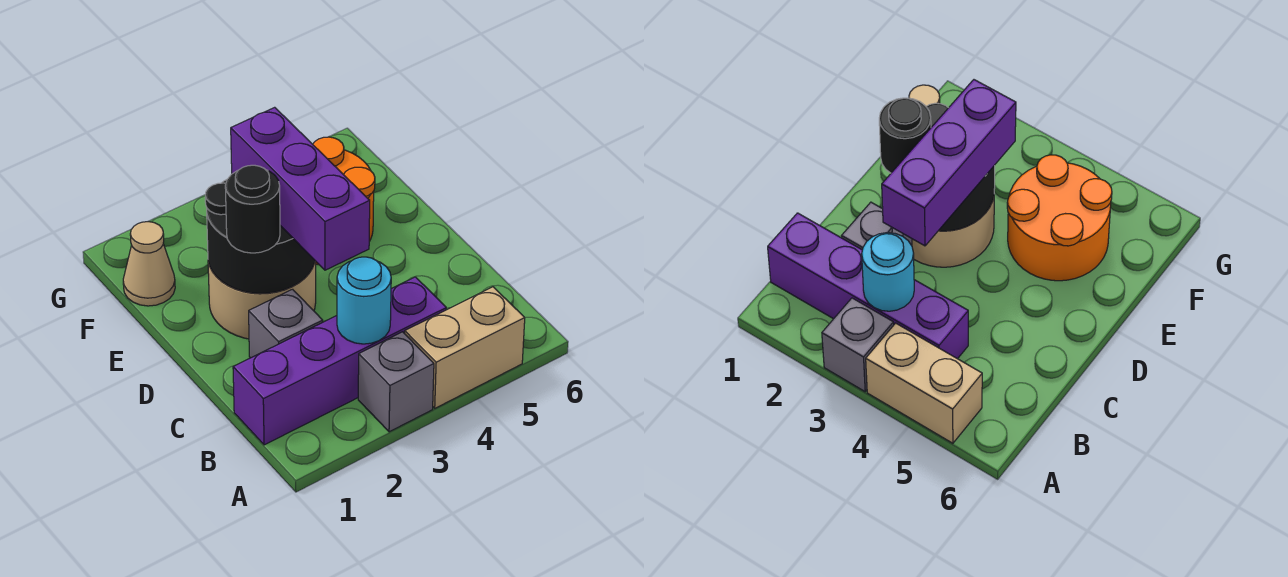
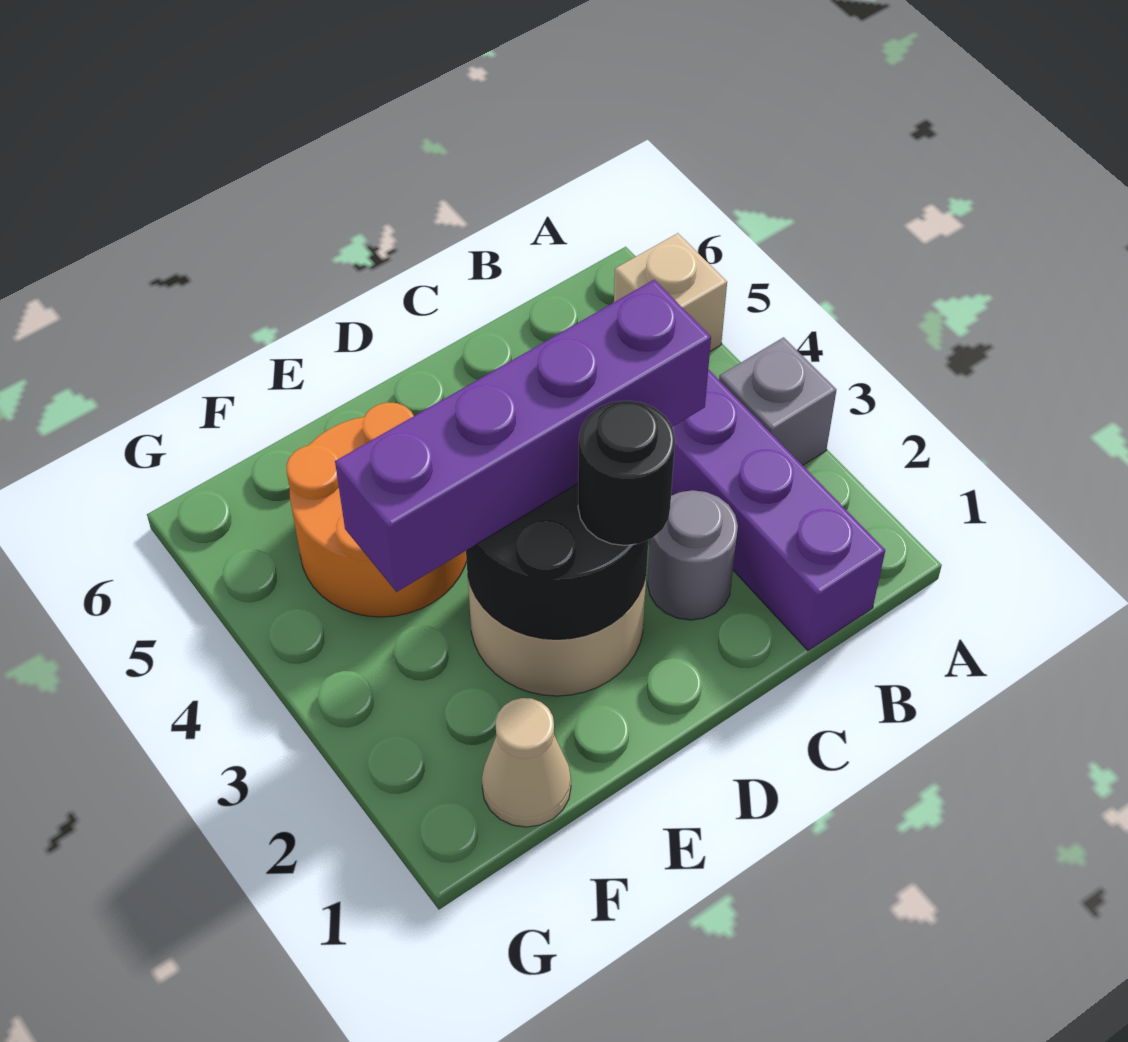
tan 1x2 brick [405,287,525,408] -> tan 1x1 brick [614,233,727,351]
cyan 1x1 round brick [337,257,391,344] -> none
grey 1x1 brick [249,289,323,358] -> grey 1x1 round brick [648,490,738,620]
purple 1x3 brick [231,107,370,270] -> purple 1x4 brick [335,280,711,592]

